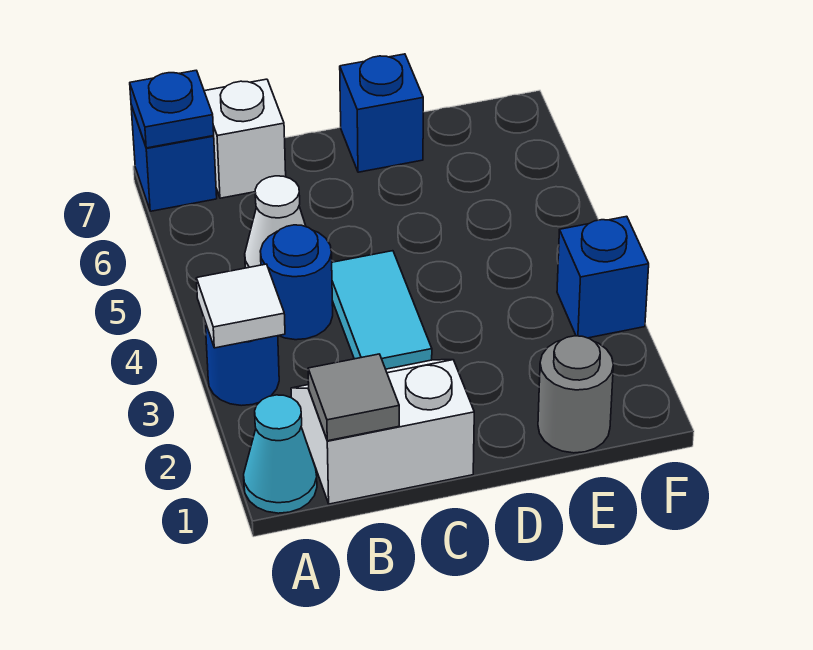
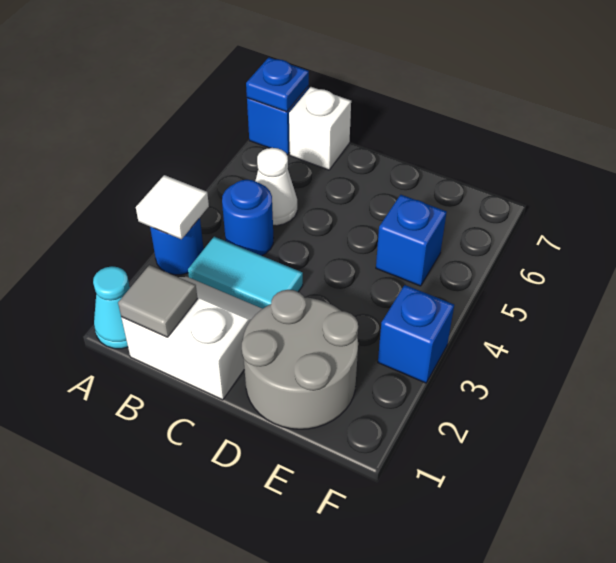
cyan 1x2 tile [332,251,432,369] -> cyan 1x2 tile turned to [188,237,303,309]
blue 1x1 brick [340,54,423,172] -> blue 1x1 brick moved to [376,195,447,286]
grey 1x1 round brick [538,336,613,453] -> grey 2x2 round brick [242,290,358,429]

